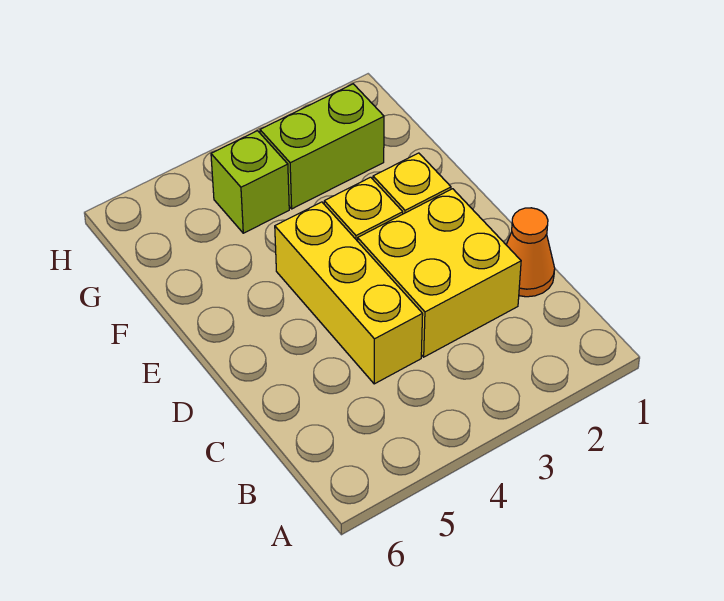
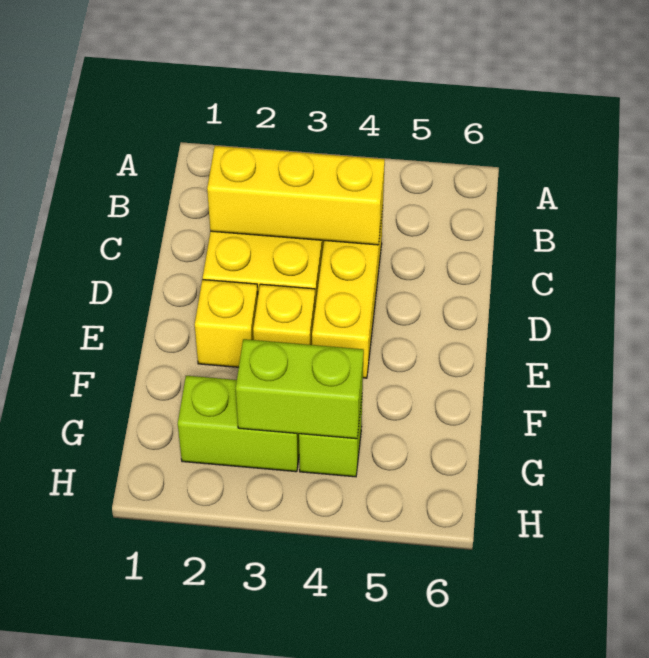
orange 1x1 cone [506,208,555,297] -> none
none -> yellow 1x3 brick [207,146,385,245]
none -> lime 1x2 brick [236,339,364,439]

